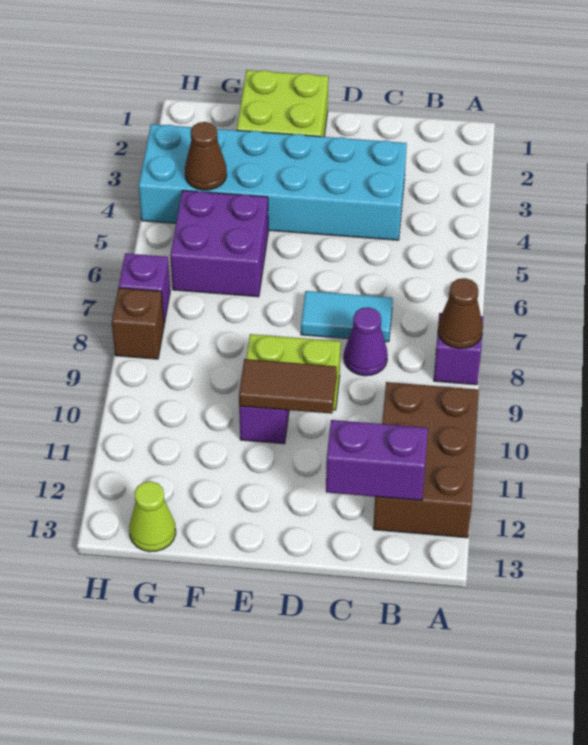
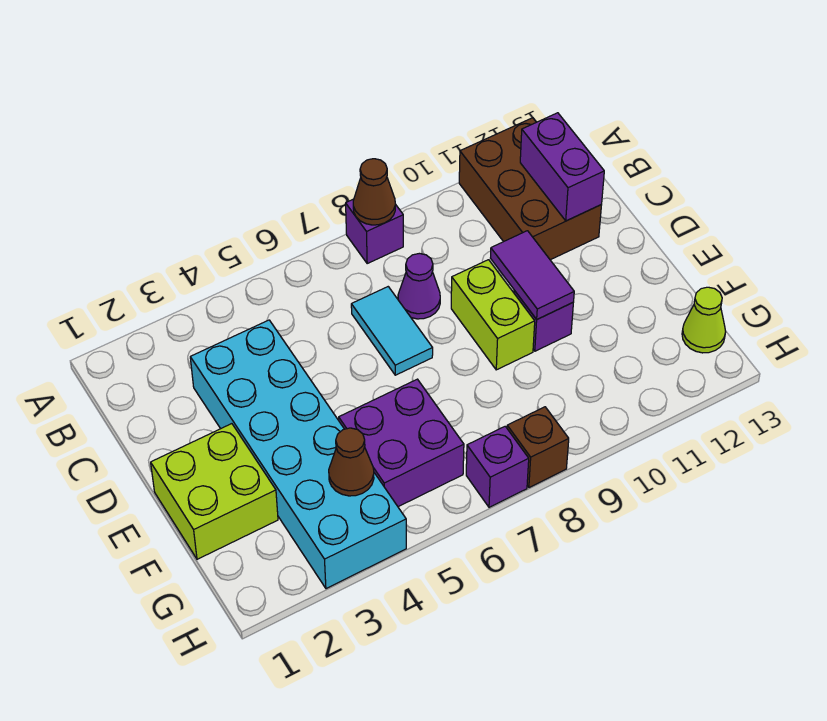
brown 2x3 brick [373,382,479,538] -> brown 2x3 brick turned to [459,118,601,260]
brown 1x2 tile [239,359,337,414] -> purple 1x2 tile [491,231,574,319]

